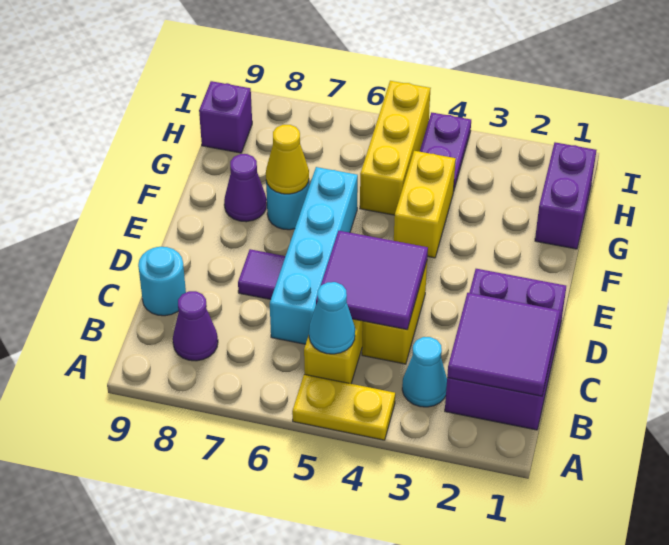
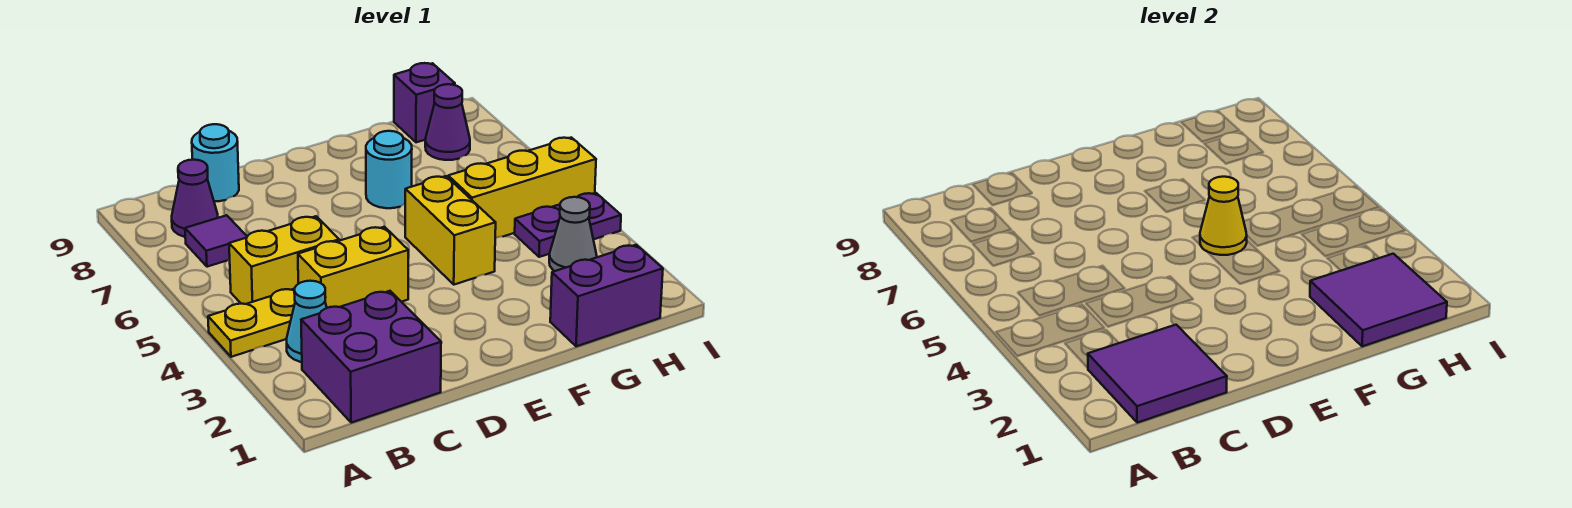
yellow 1x2 plate [292,374,395,440] -> yellow 1x2 plate turned to [208,289,295,357]
purple 2x3 brick [445,269,566,430] -> purple 2x2 brick [301,291,441,423]
cyan 1x1 cone [309,282,355,354] -> none
purple 2x2 tile [316,231,428,330] -> purple 2x2 tile moved to [1310,254,1447,346]
cyan 1x4 brick [270,167,358,344] -> none
purple 1x1 tile [238,249,285,299] -> purple 1x1 tile moved to [185,215,247,267]
yellow 1x2 brick [394,151,456,258] -> yellow 1x2 brick turned to [405,176,496,285]
yellow 1x1 cone [266,125,309,194] -> yellow 1x1 cone moved to [1200,177,1247,255]
purple 1x1 cone [224,154,267,222] -> purple 1x1 cone moved to [425,84,470,160]
none -> grey 1x1 cone [549,197,597,271]

